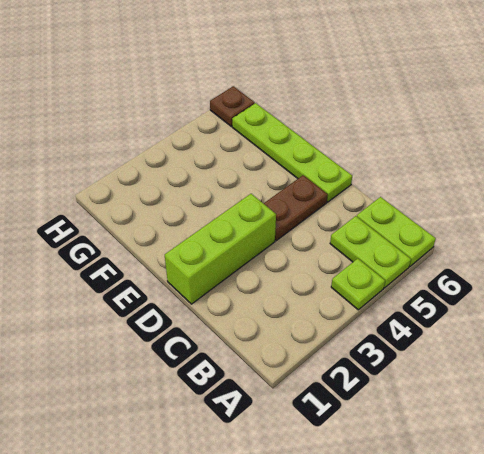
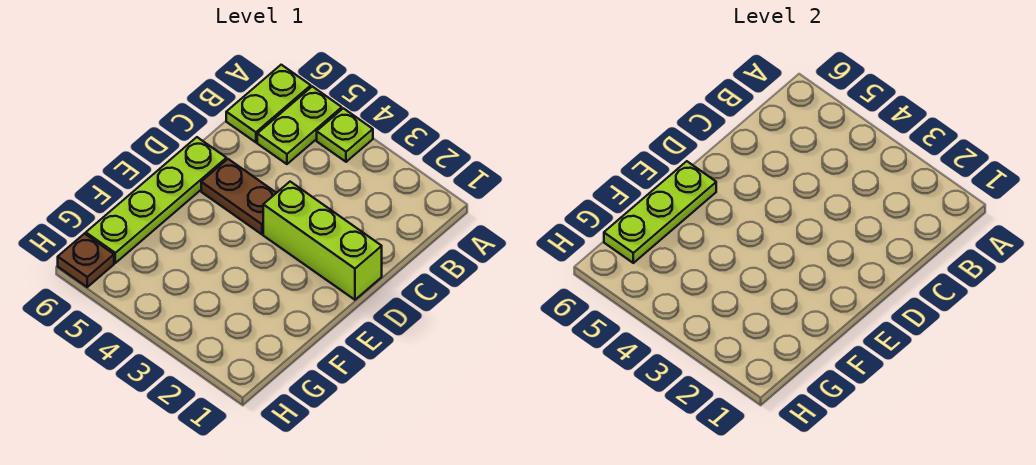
none -> lime 1x3 plate [604,161,716,263]

